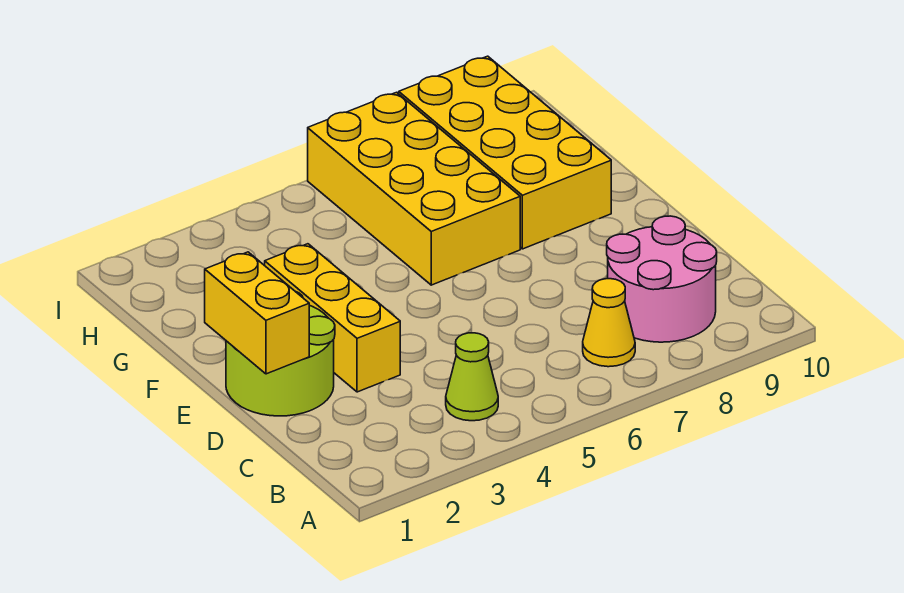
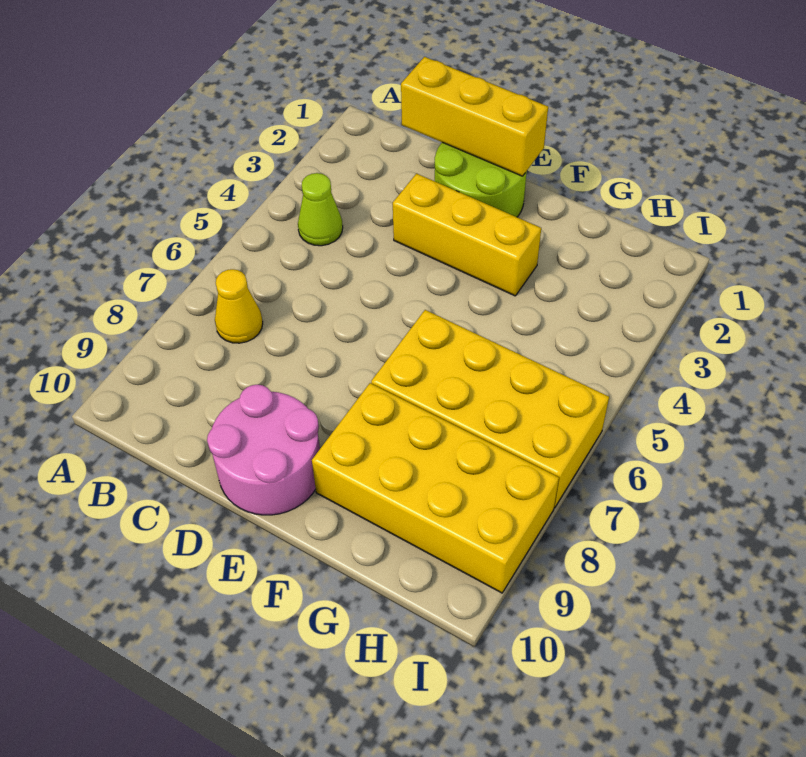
pink 2x2 round brick [607,216,717,342] -> pink 2x2 round brick moved to [207,385,320,515]
yellow 1x2 brick [205,252,309,374] -> yellow 1x3 brick [401,57,548,176]

